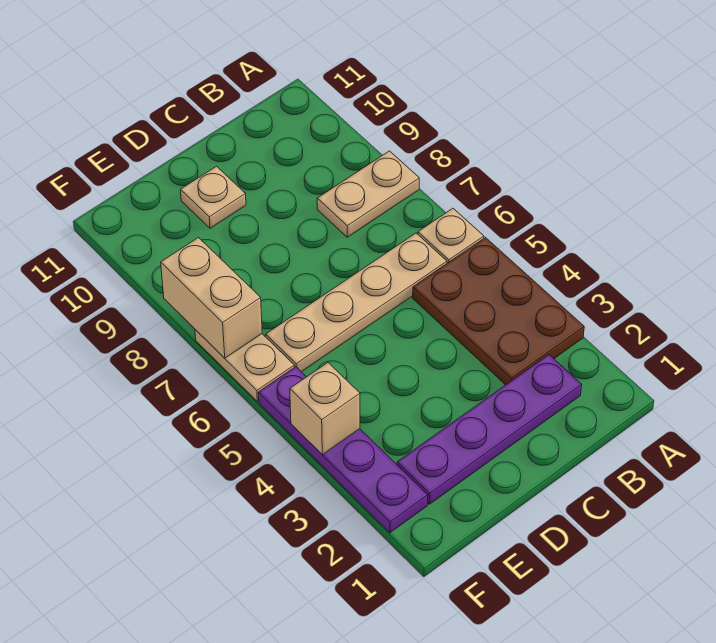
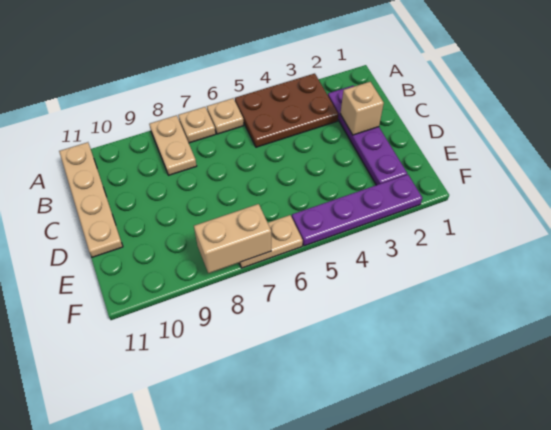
tan 1x4 plate [266,233,447,372] -> tan 1x4 plate moved to [59,142,123,257]
tan 1x1 plate [181,166,246,228] -> tan 1x1 plate moved to [178,107,216,143]
tan 1x1 brick [290,363,360,455] -> tan 1x1 brick moved to [340,82,384,135]

